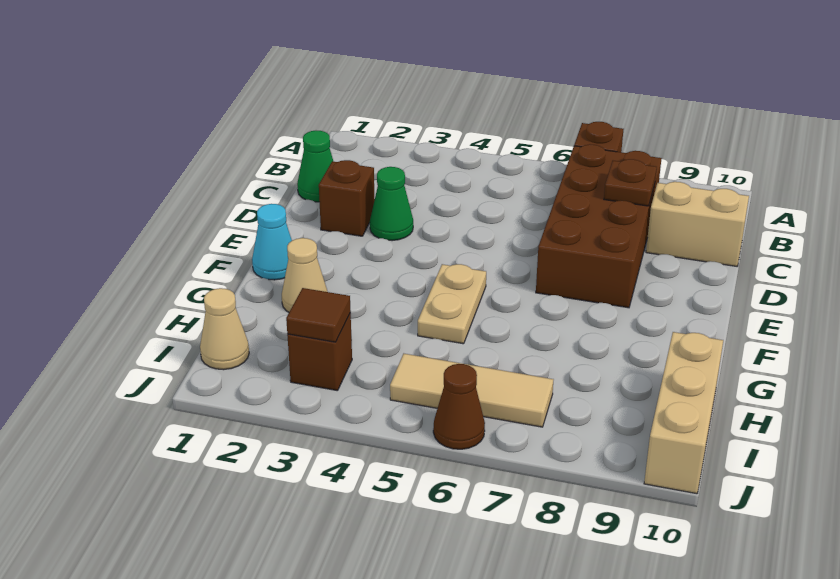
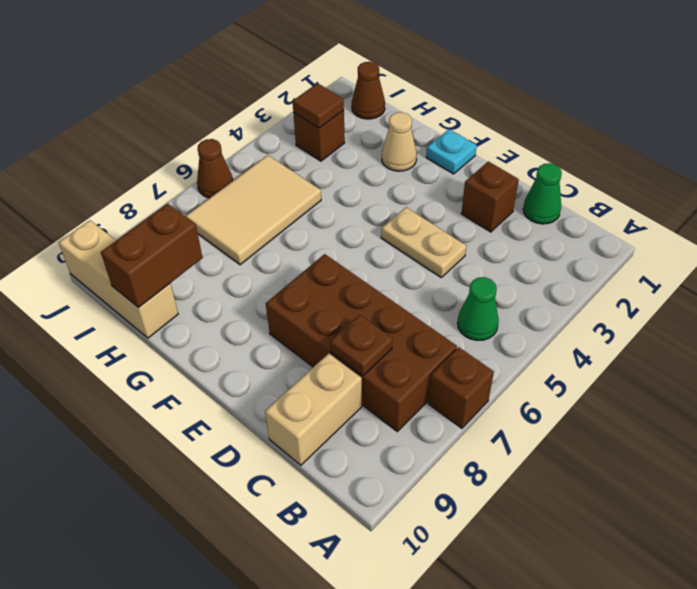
green 1x1 cone [370,167,413,241] -> green 1x1 cone moved to [458,277,499,340]
cyan 1x1 cone [252,204,292,280] -> cyan 1x1 plate [426,129,477,174]
tan 1x2 plate [418,264,486,344] -> tan 1x2 plate moved to [381,207,466,277]
none -> brown 1x2 brick [101,204,203,307]
tan 1x1 cone [200,288,249,370] -> brown 1x1 cone [352,62,385,119]
tan 1x3 tile [390,354,553,427] -> tan 2x3 tile [186,155,321,265]

